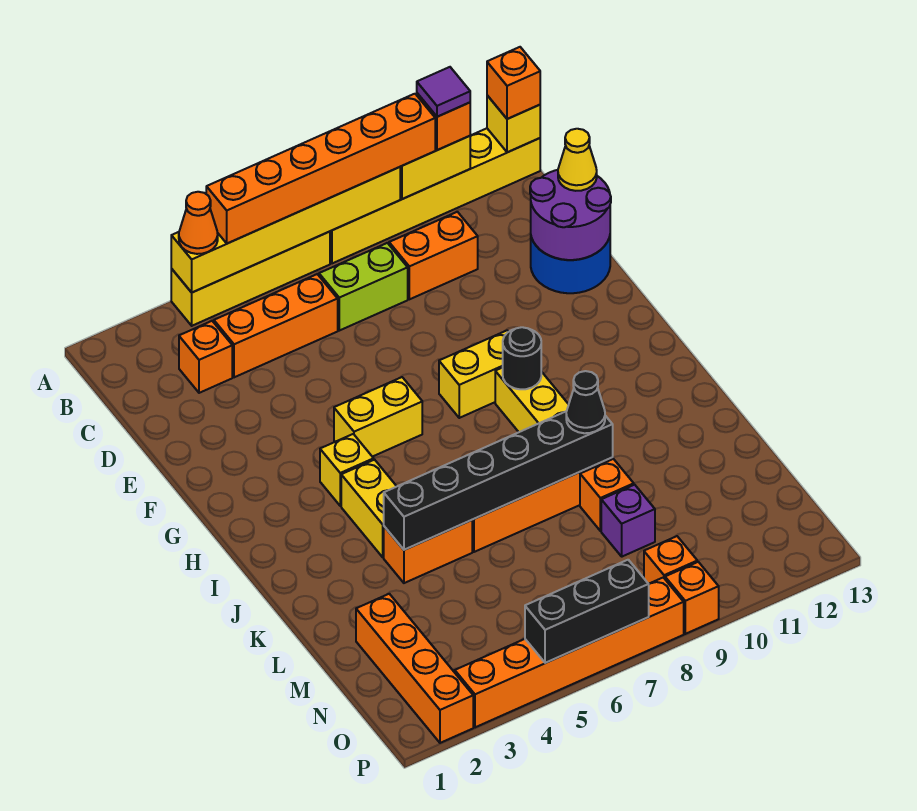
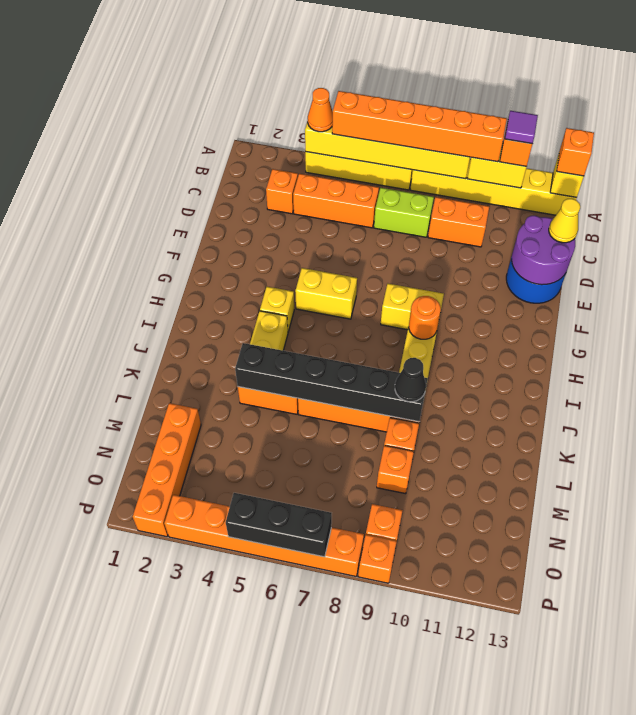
black 1x1 round brick [503,327,541,389] -> orange 1x1 round brick [409,296,441,339]
purple 1x1 brick [601,485,655,557] -> orange 1x1 brick [377,446,414,494]

